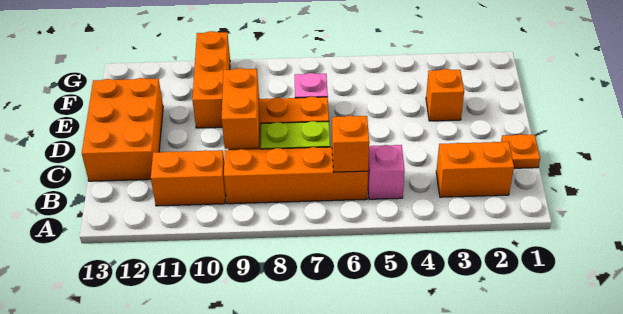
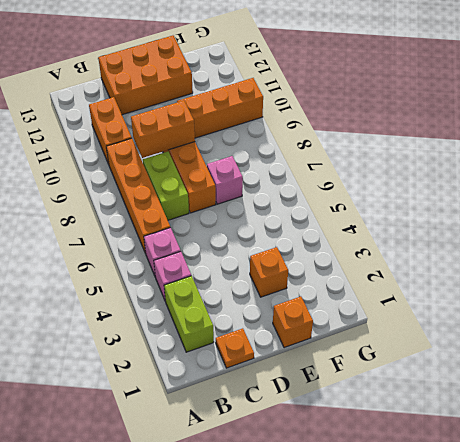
orange 1x2 brick [436,142,514,197] -> lime 1x2 brick [164,276,214,352]
none -> pink 1x1 brick [154,252,191,301]
orange 1x1 brick [332,116,369,172] -> orange 1x1 brick moved to [273,297,313,348]

